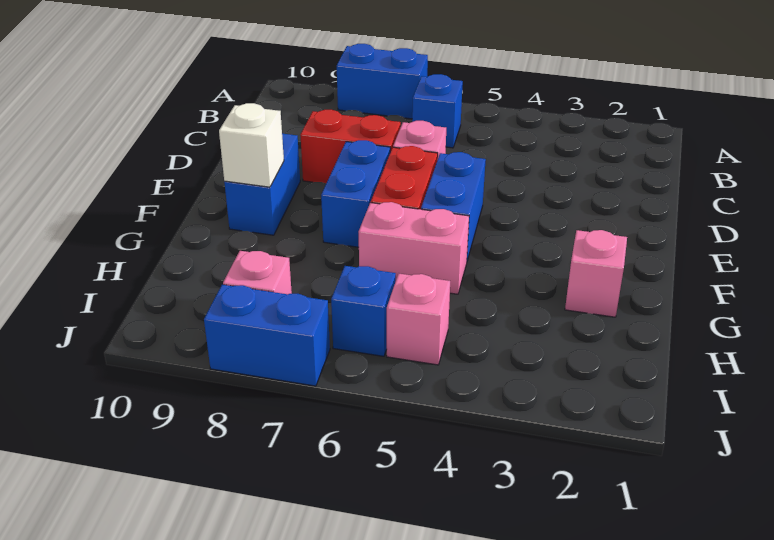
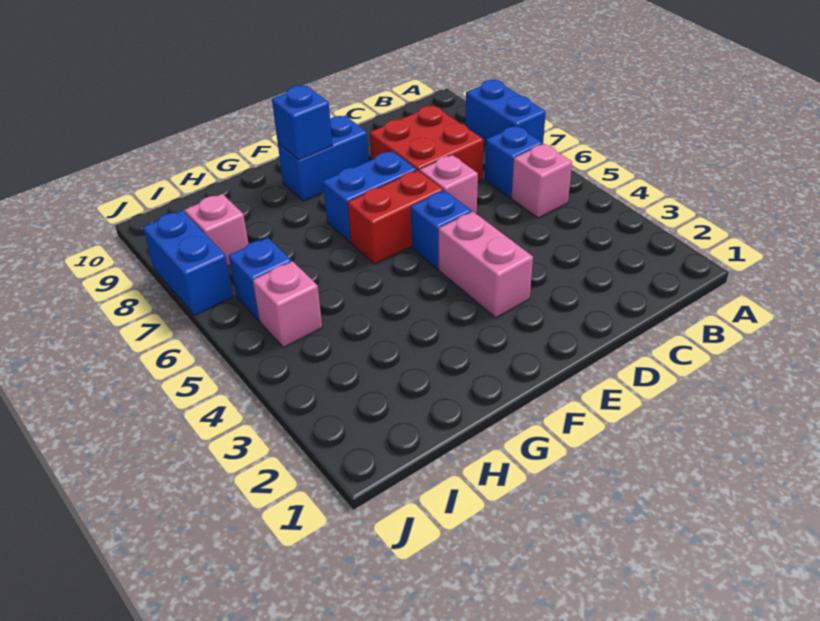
red 1x2 brick [300,110,401,183] -> red 2x2 brick [370,106,484,182]
blue 1x2 brick [421,152,486,261] -> blue 1x1 brick [411,190,472,269]
white 1x1 brick [219,103,284,187] -> blue 1x1 brick [272,86,333,160]
pink 1x1 brick [565,230,627,317] -> pink 1x1 brick moved to [512,144,572,218]
pink 1x2 brick [359,202,469,294] -> pink 1x2 brick moved to [439,212,533,318]

